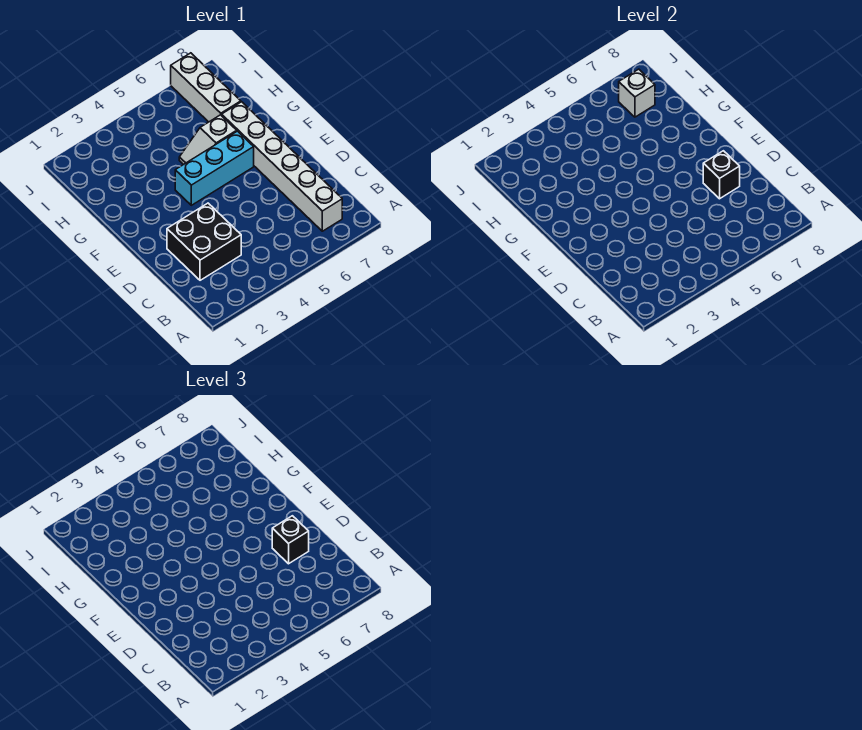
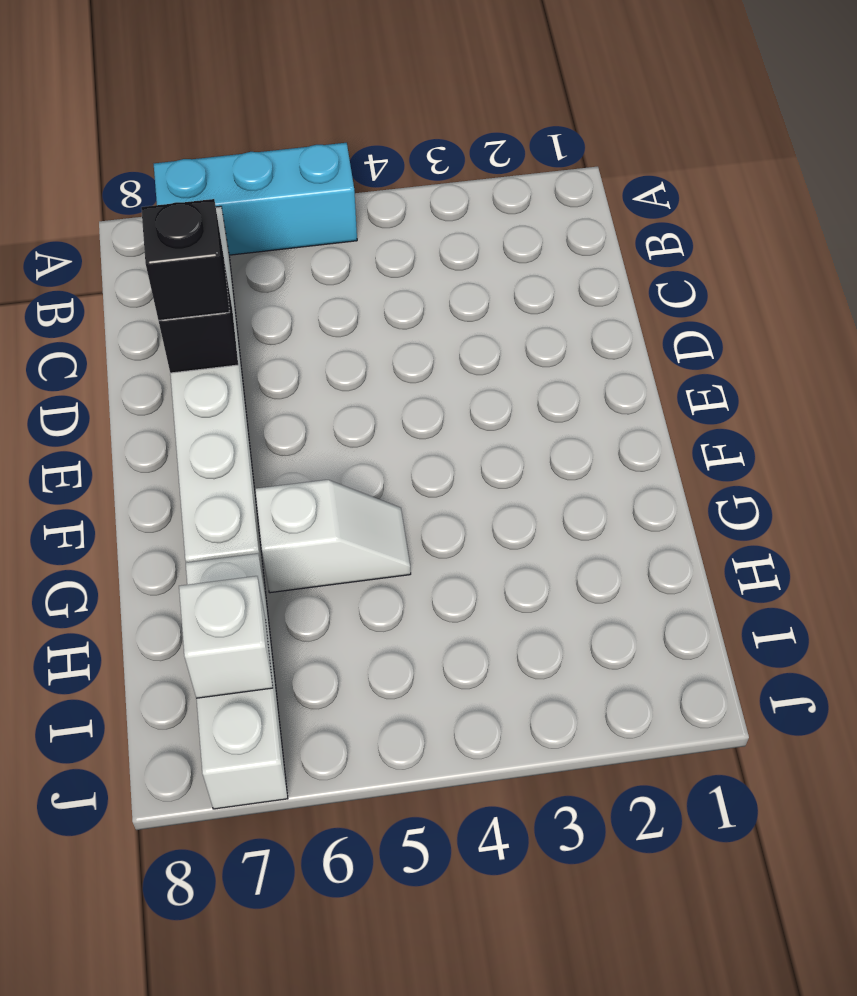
black 2x2 brick [167,203,241,280] -> none
cyan 1x3 brick [175,131,254,205] -> cyan 1x3 brick moved to [154,143,357,255]

